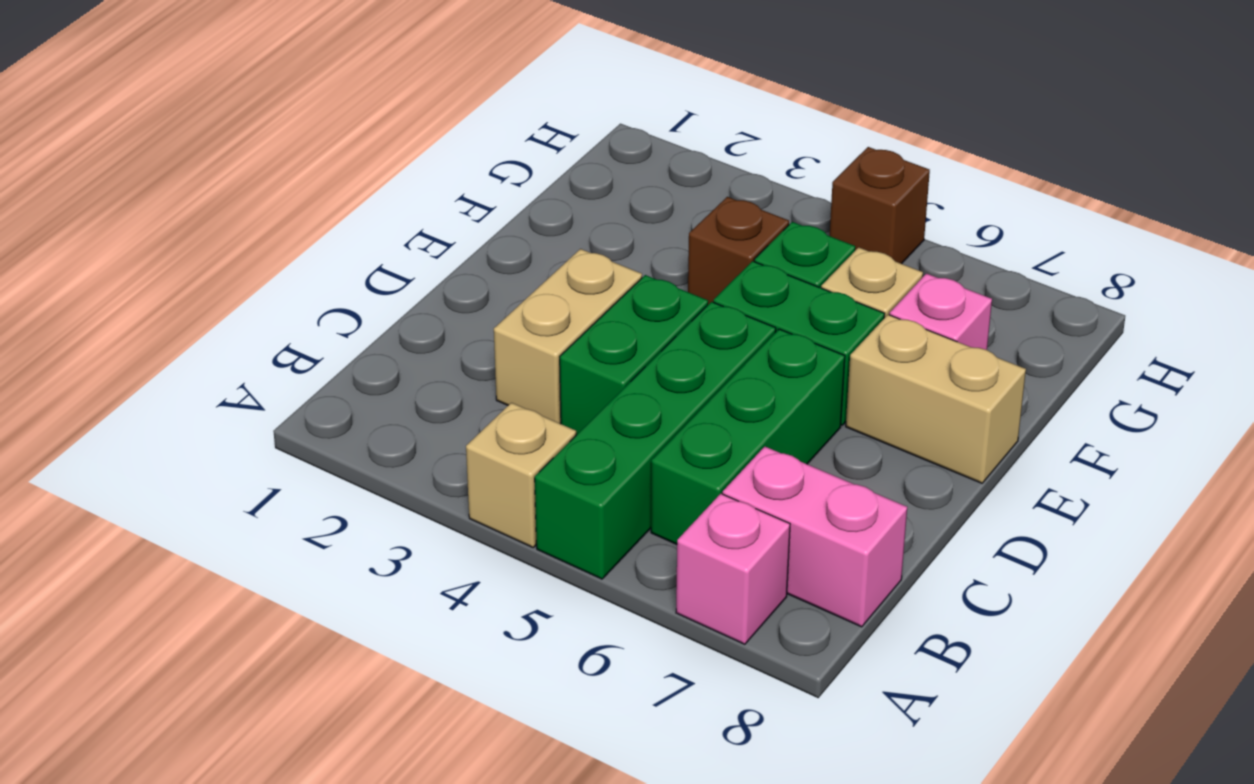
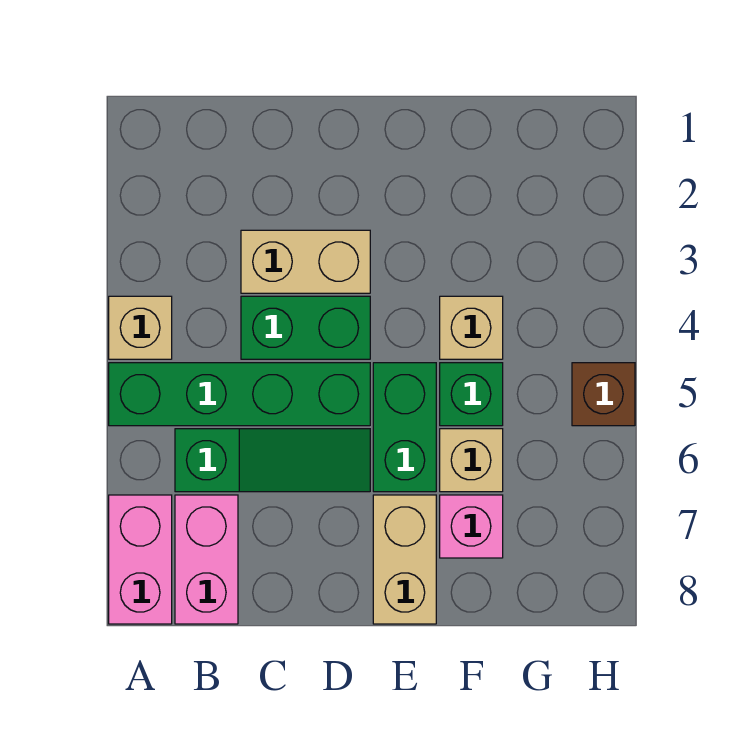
pink 1x1 brick [676,494,790,644] -> pink 1x2 brick [109,495,172,624]
green 1x3 brick [651,329,845,544] -> green 1x3 slope [175,429,370,492]
brown 1x1 brick [688,197,789,305] -> tan 1x1 brick [440,296,503,359]

